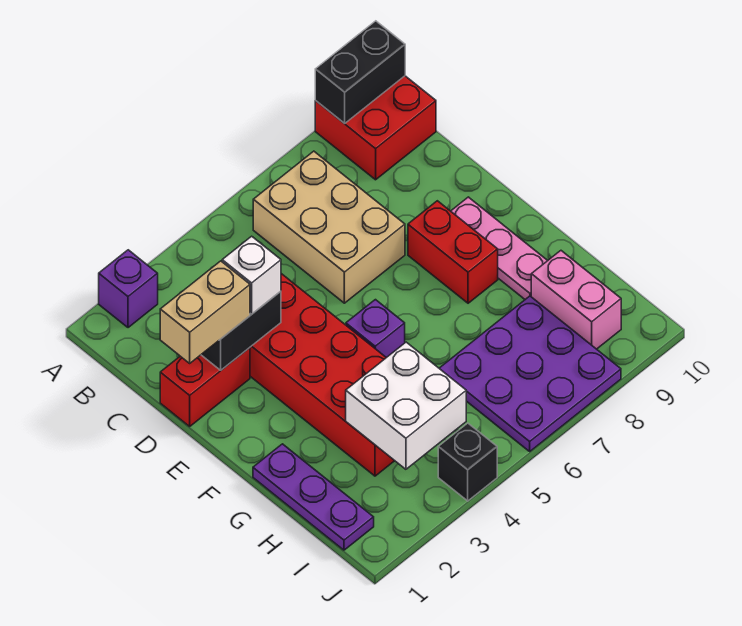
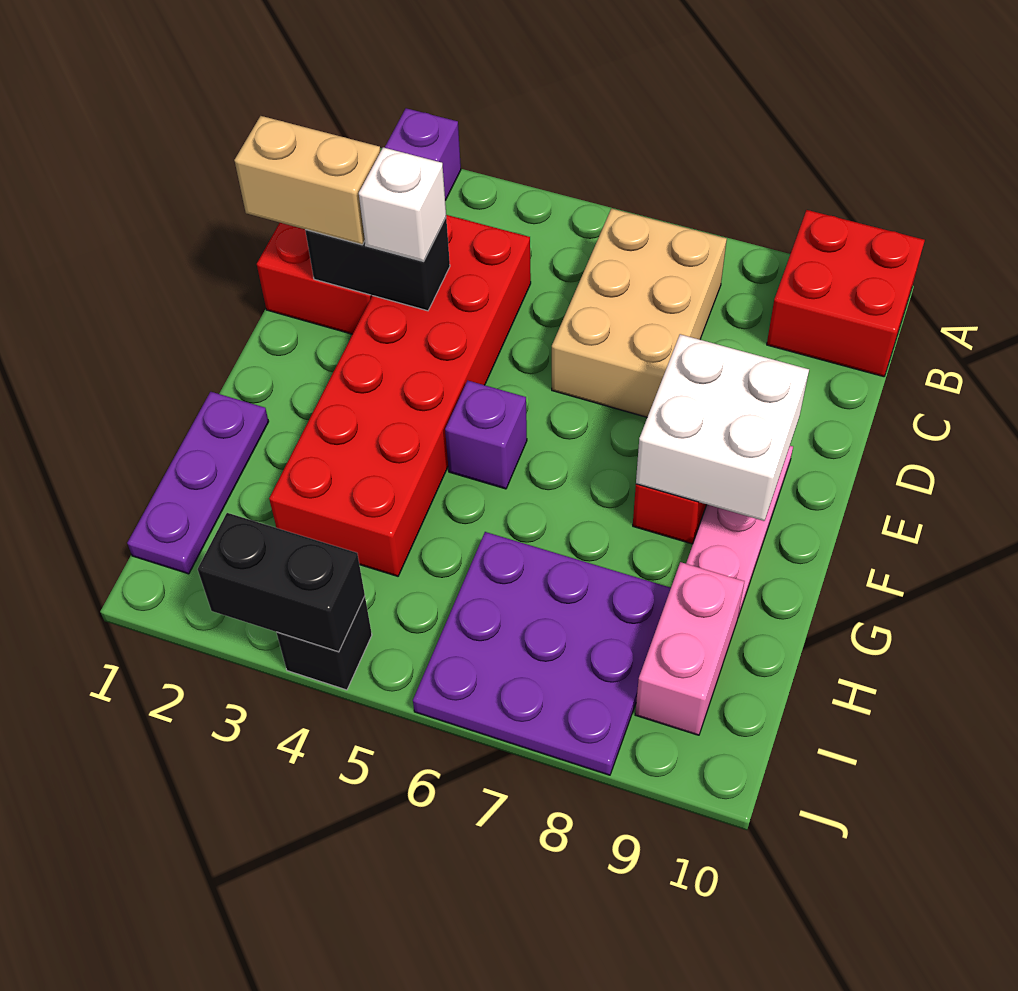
black 1x2 brick [315,21,405,123] -> black 1x2 brick moved to [198,513,365,652]
white 2x2 brick [346,342,466,469] -> white 2x2 brick moved to [636,334,809,521]

